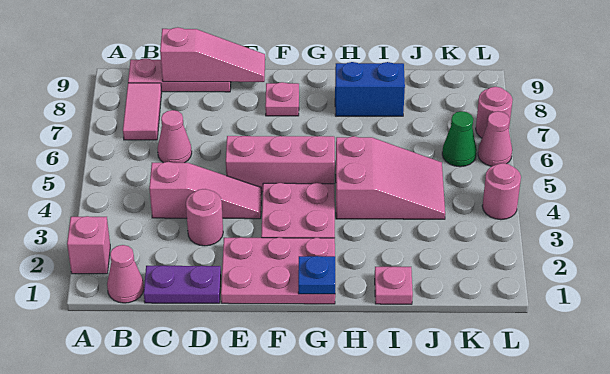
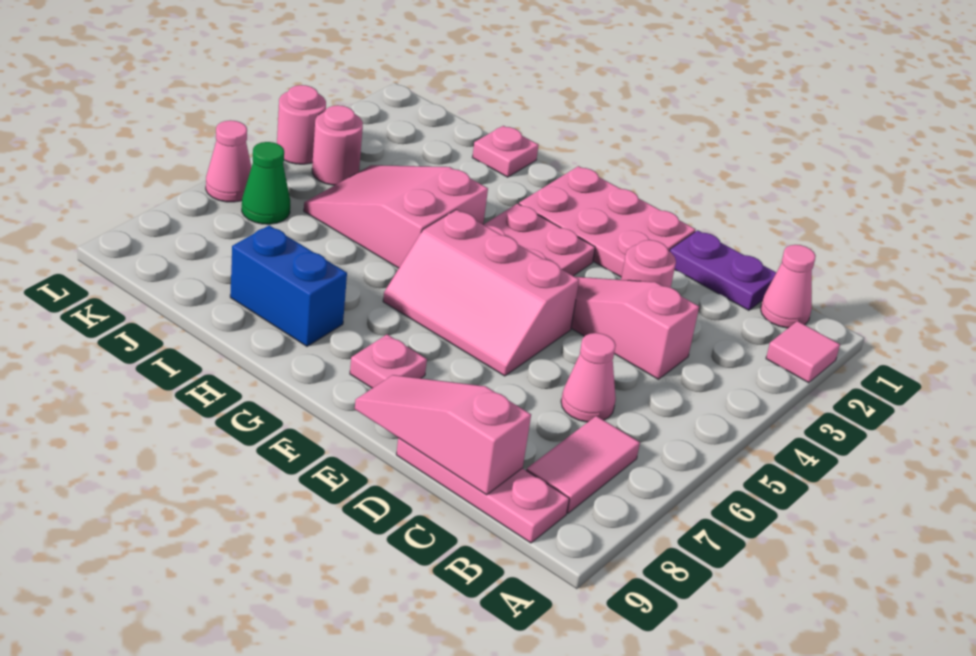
pink 1x1 brick [67,216,110,274] -> pink 1x1 tile [766,321,840,383]
blue 1x1 plate [298,256,335,294] -> none
pink 1x1 round brick [476,87,513,138] -> pink 1x1 round brick moved to [312,105,363,185]

